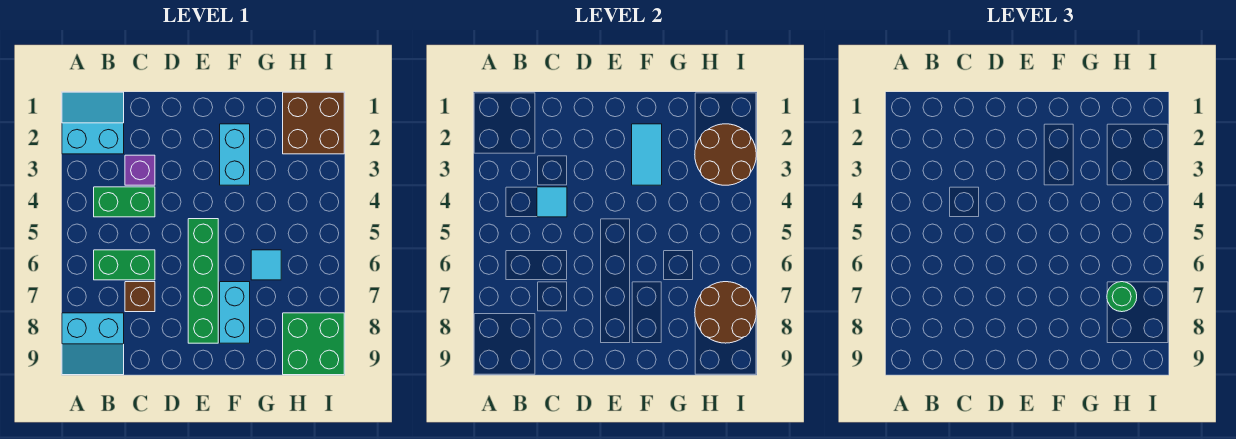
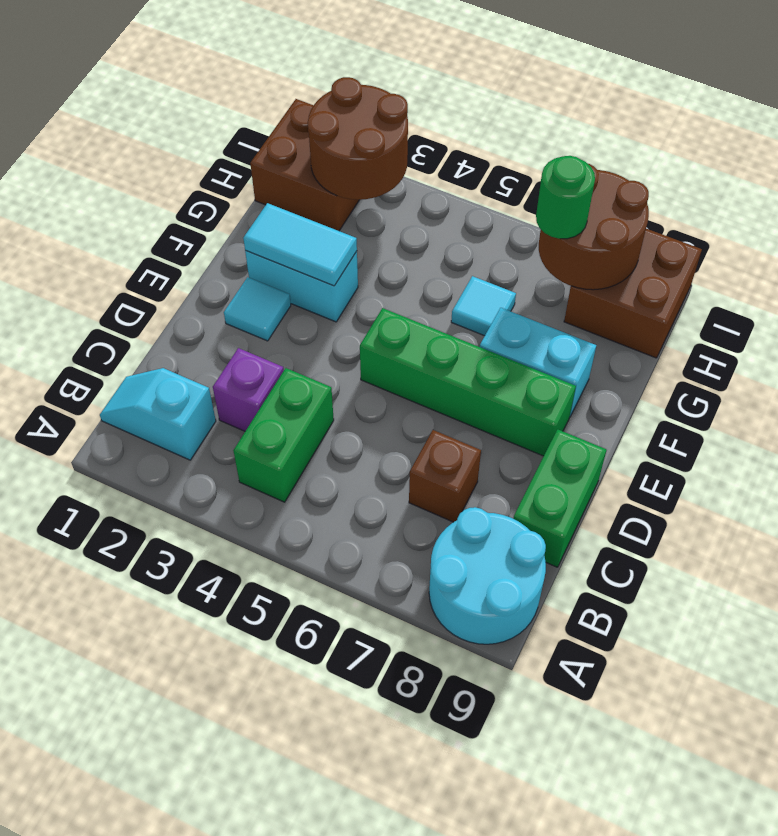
cyan 2x2 slope [62,92,124,154] -> cyan 1x2 slope [100,368,216,460]
cyan 2x2 slope [62,313,124,375] -> cyan 2x2 round brick [429,507,546,644]
green 1x2 brick [94,250,155,280] -> green 1x2 brick moved to [513,429,606,567]
cyan 1x1 tile [537,187,567,217] -> cyan 1x1 tile moved to [224,277,291,341]
green 2x2 brick [283,313,344,375] -> brown 2x2 brick [564,229,702,358]

